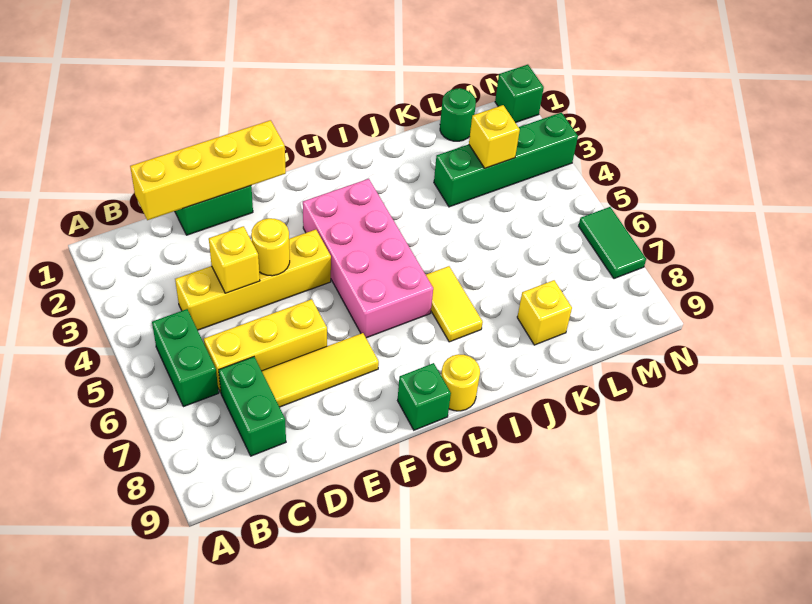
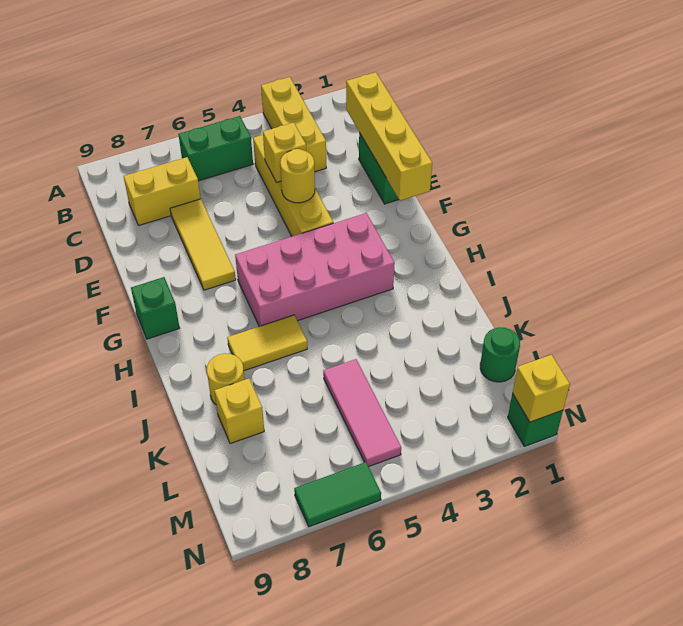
yellow 1x3 brick [204,299,327,392] -> yellow 1x3 brick moved to [261,77,326,172]
green 1x2 brick [219,357,286,456] -> yellow 1x2 brick [124,157,200,225]
yellow 1x1 round brick [441,354,480,411] -> yellow 1x1 round brick moved to [207,353,245,404]
green 1x4 brick [434,113,578,207] -> none
none -> pink 1x3 tile [323,359,401,467]
yellow 1x1 brick [469,105,520,168] -> yellow 1x1 brick moved to [513,355,570,422]

